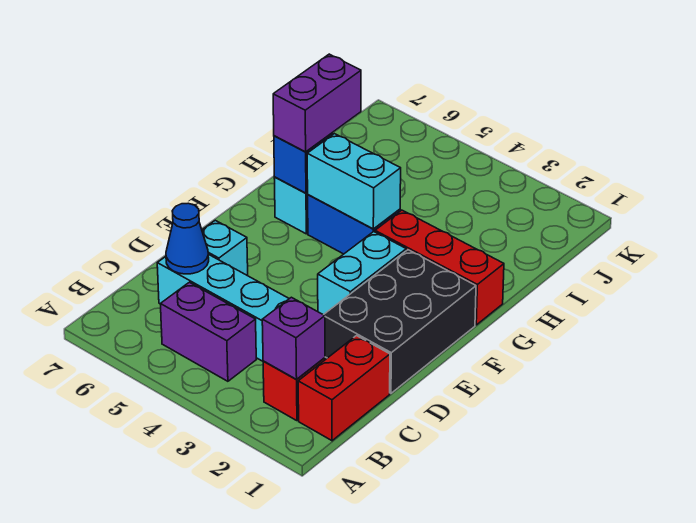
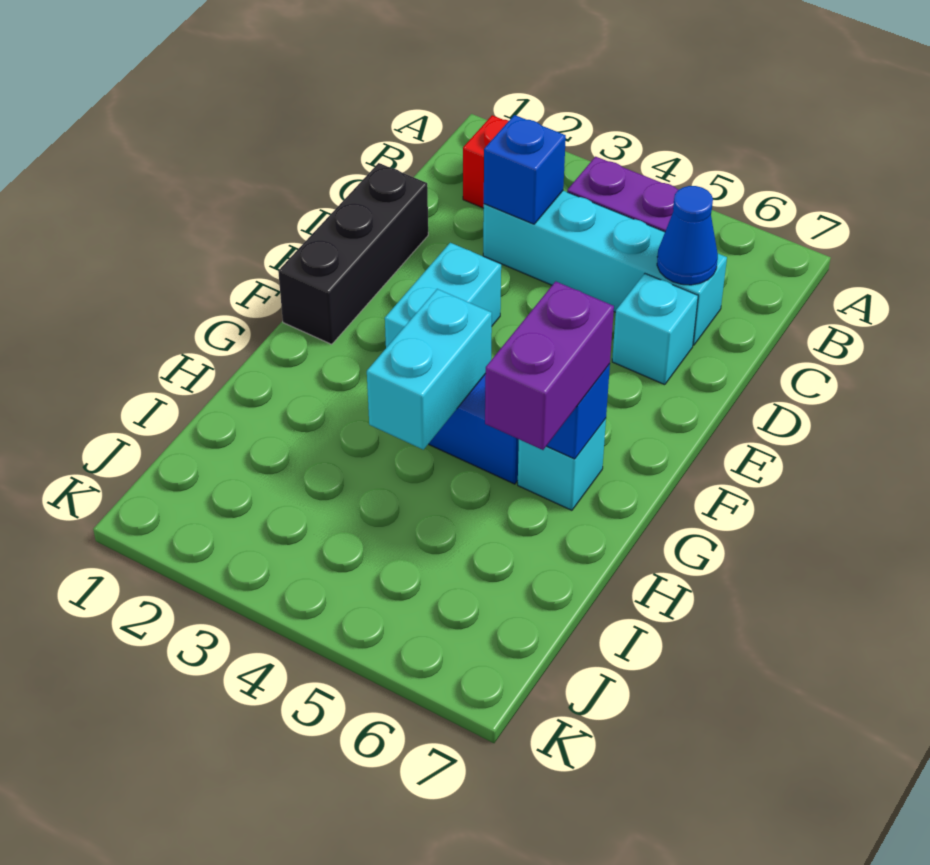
red 1x2 brick [298,336,390,441] -> none
purple 1x1 brick [262,297,325,380] -> none
none -> blue 1x1 brick [484,115,566,224]
black 2x3 brick [324,250,476,393] -> black 1x3 brick [278,163,428,344]
red 1x3 brick [375,210,504,325] -> none
cyan 1x2 brick [307,134,401,229] -> cyan 1x2 brick turned to [367,289,492,450]

